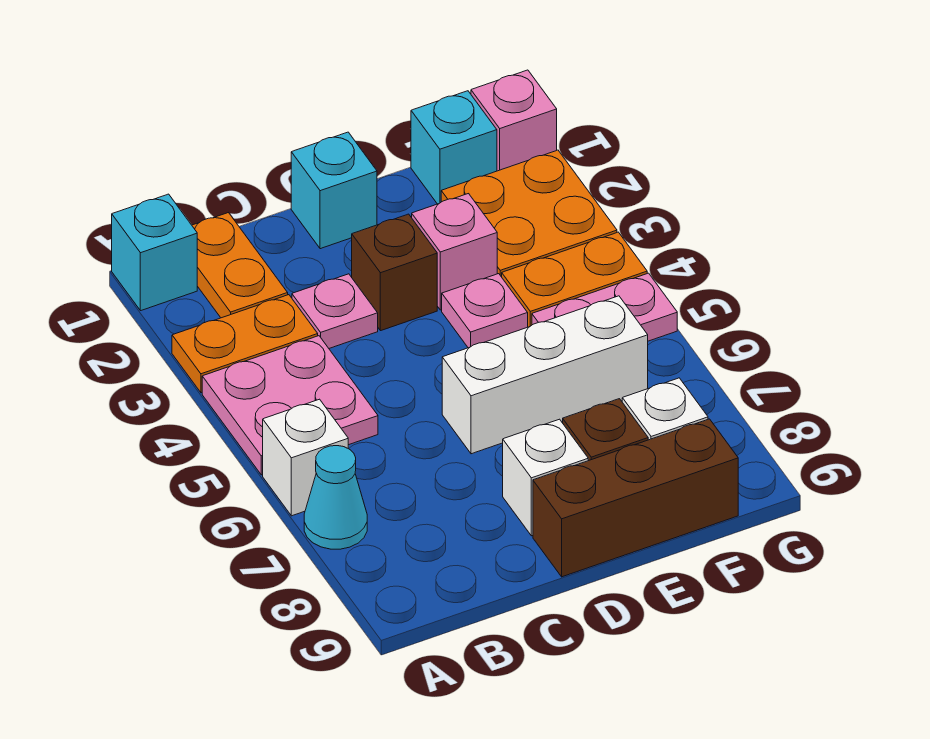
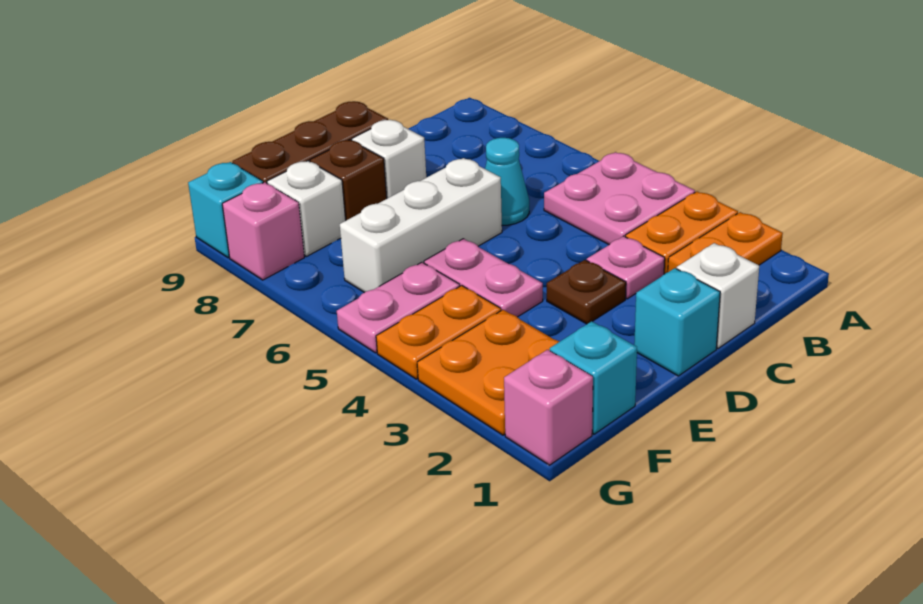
cyan 1x1 brick [112,194,197,311] -> cyan 1x1 brick moved to [188,162,263,258]
white 1x1 brick [263,399,348,516] -> white 1x1 brick moved to [677,243,759,348]
cyan 1x1 cone [304,446,367,549] -> cyan 1x1 cone moved to [485,138,529,225]
orange 1x2 plate [192,213,288,318] -> orange 1x2 plate turned to [668,212,783,272]
brown 1x1 brick [352,214,437,331] -> brown 1x1 plate [547,260,626,324]
pink 1x1 brick [412,194,497,310] -> pink 1x1 brick moved to [222,182,304,280]
pink 1x1 plate [442,274,528,348] -> pink 1x2 plate [424,239,543,317]

